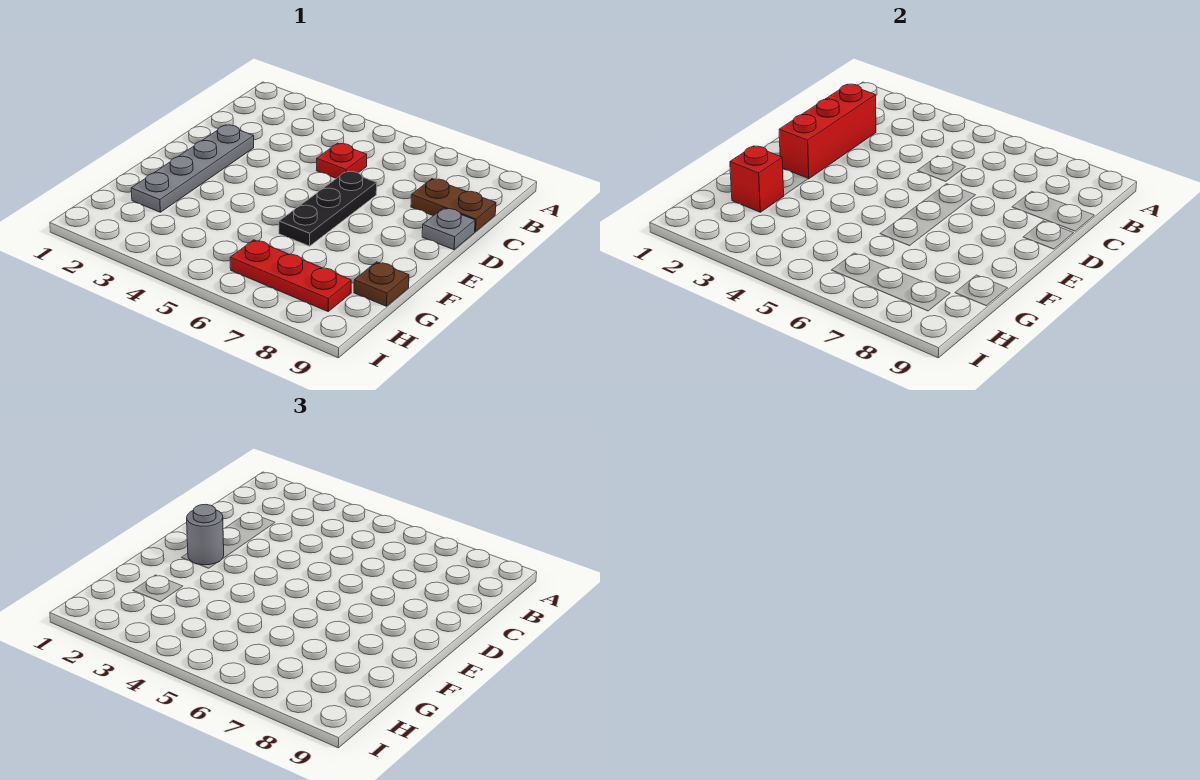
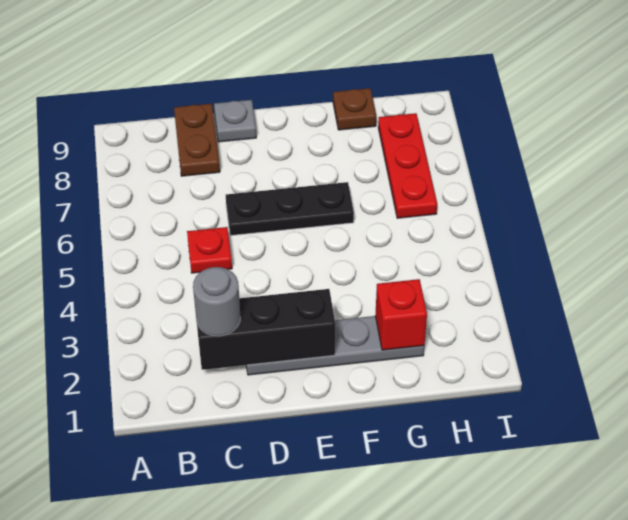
red 1x3 brick [779,84,876,179] -> black 1x3 brick [197,289,335,370]
grey 1x1 round brick [187,505,224,565] -> grey 1x1 round brick moved to [193,267,240,336]

